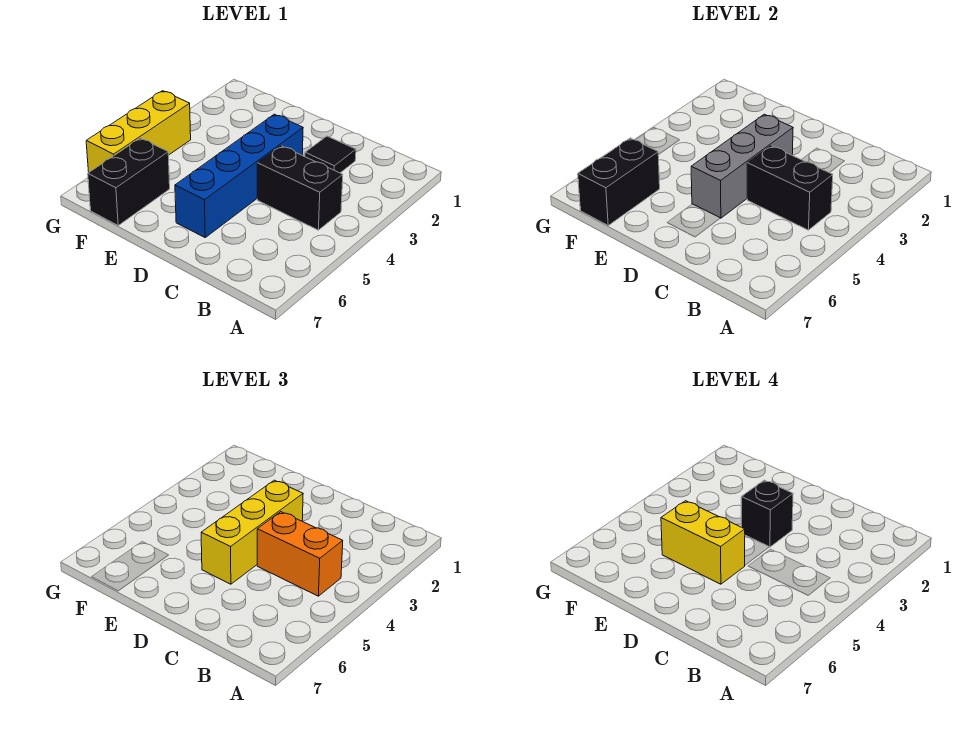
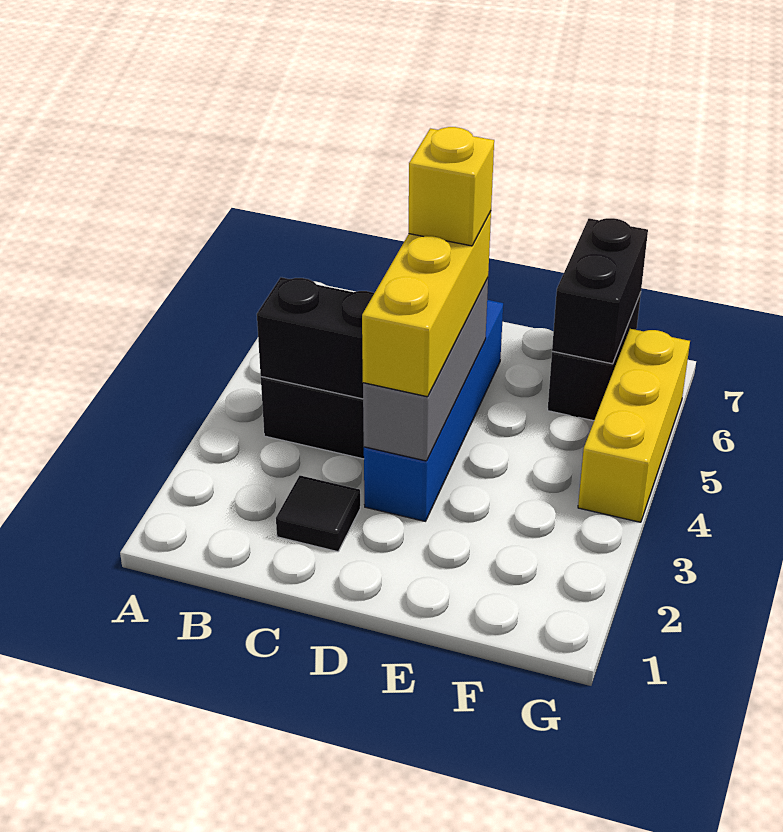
orange 1x2 brick [257,512,343,596] -> none
black 1x1 brick [741,480,793,547] -> none
yellow 1x2 brick [661,501,745,584] -> yellow 1x1 brick [409,127,494,246]

